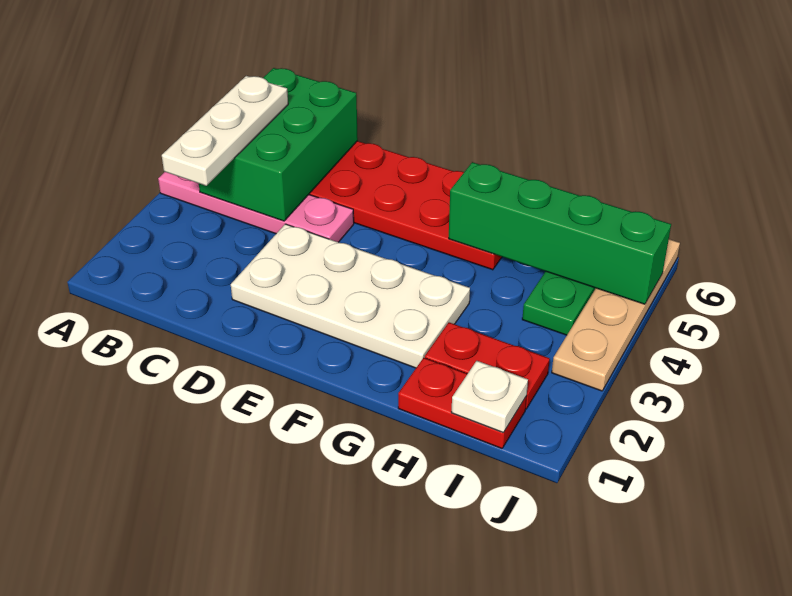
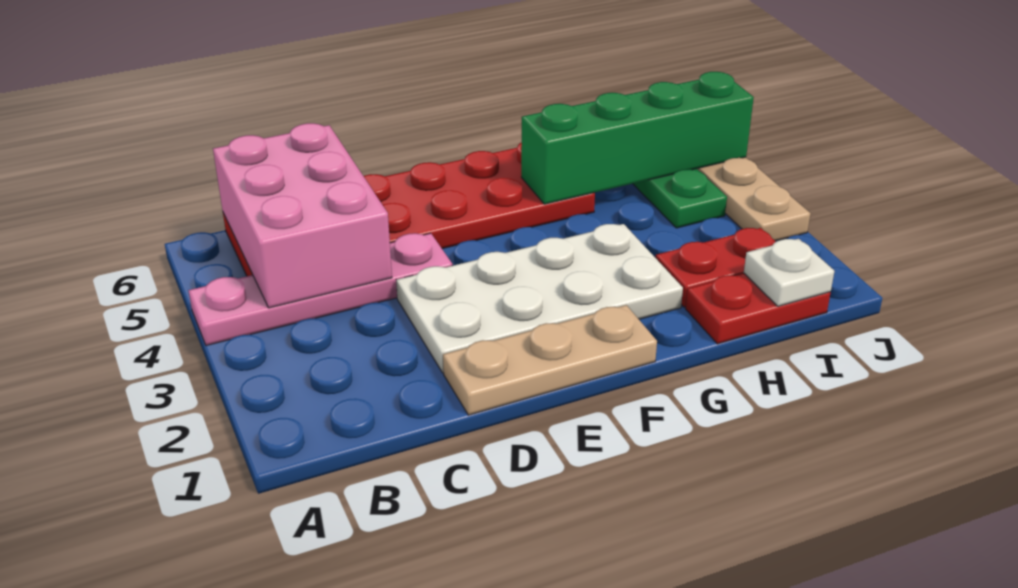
white 1x3 plate [162,76,288,186] -> none
green 2x3 brick [199,68,358,221] -> pink 2x3 brick [213,123,392,308]
none -> tan 1x3 plate [443,305,657,415]

